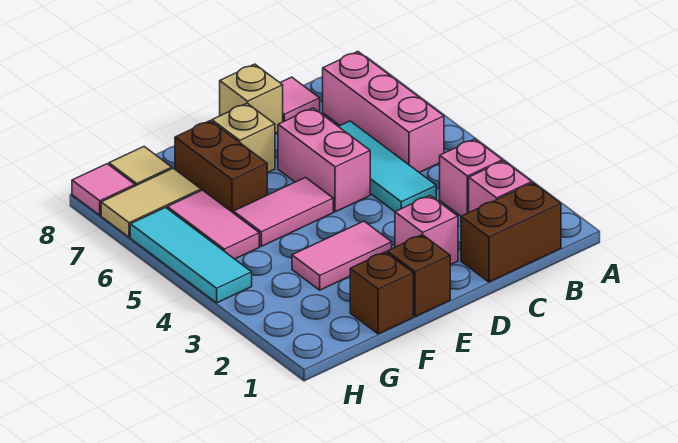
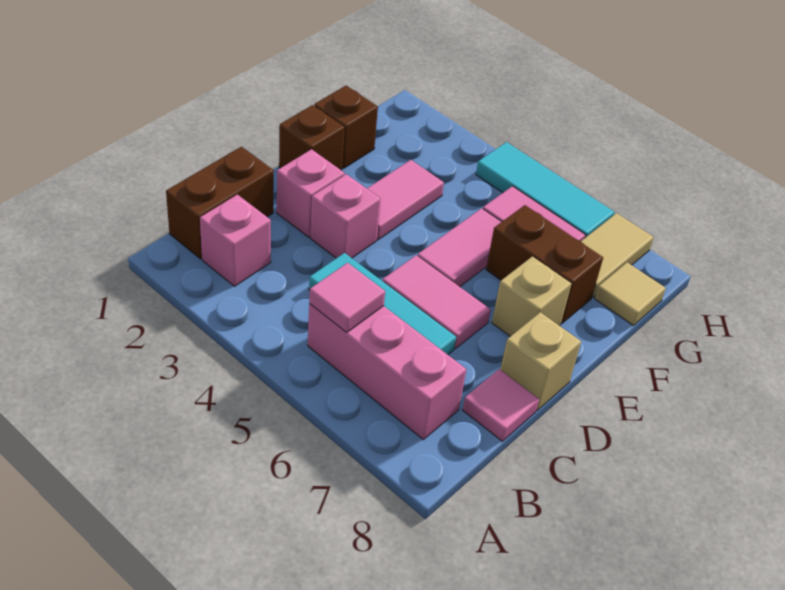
pink 1x1 brick [440,139,503,216] -> pink 1x1 brick moved to [310,174,381,258]
pink 1x2 brick [278,108,370,212] -> pink 1x2 tile [383,255,491,348]
pink 1x1 tile [72,164,135,215] -> pink 1x1 tile moved to [309,263,385,332]

